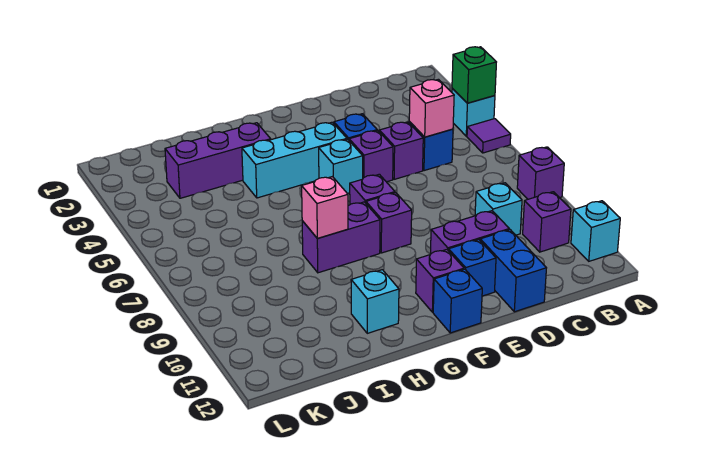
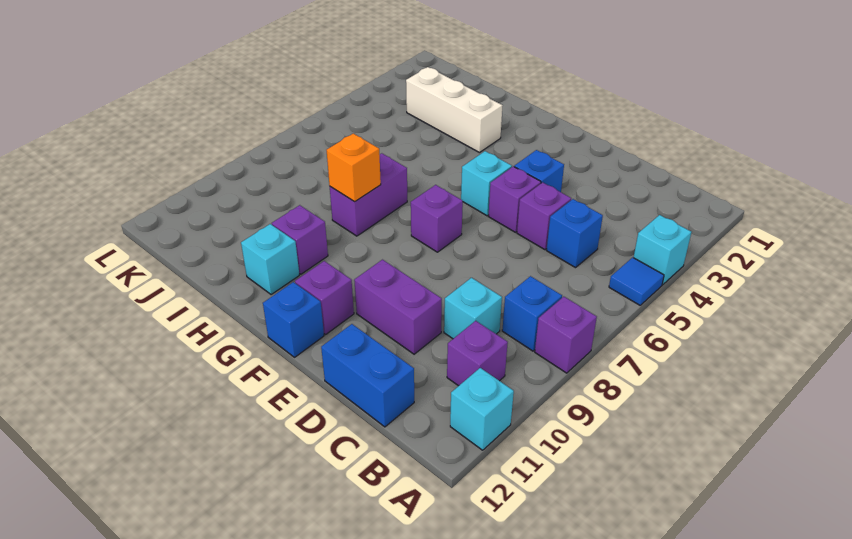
green 1x1 brick [452,47,496,103] -> none
purple 1x1 tile [467,119,511,153] -> blue 1x1 tile [609,257,664,305]
pink 1x1 brick [409,79,454,137] -> none
blue 1x2 brick [480,230,546,312] -> blue 1x2 brick turned to [321,324,414,427]
blue 1x1 brick [449,239,496,296] -> blue 1x1 brick moved to [502,276,562,351]
cyan 1x3 brick [242,122,347,198] -> none
purple 1x1 brick [366,193,412,253] -> purple 1x1 brick moved to [272,205,328,274]
purple 1x2 brick [302,202,380,273] -> purple 1x2 brick turned to [330,153,407,236]
purple 1x3 brick [165,123,271,198] -> white 1x3 brick [406,67,503,153]
pink 1x1 brick [302,177,348,238] -> orange 1x1 brick [327,133,381,202]

